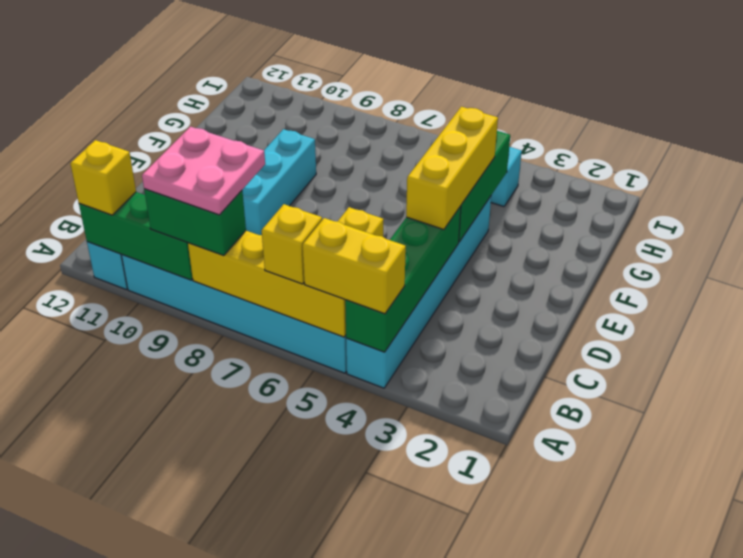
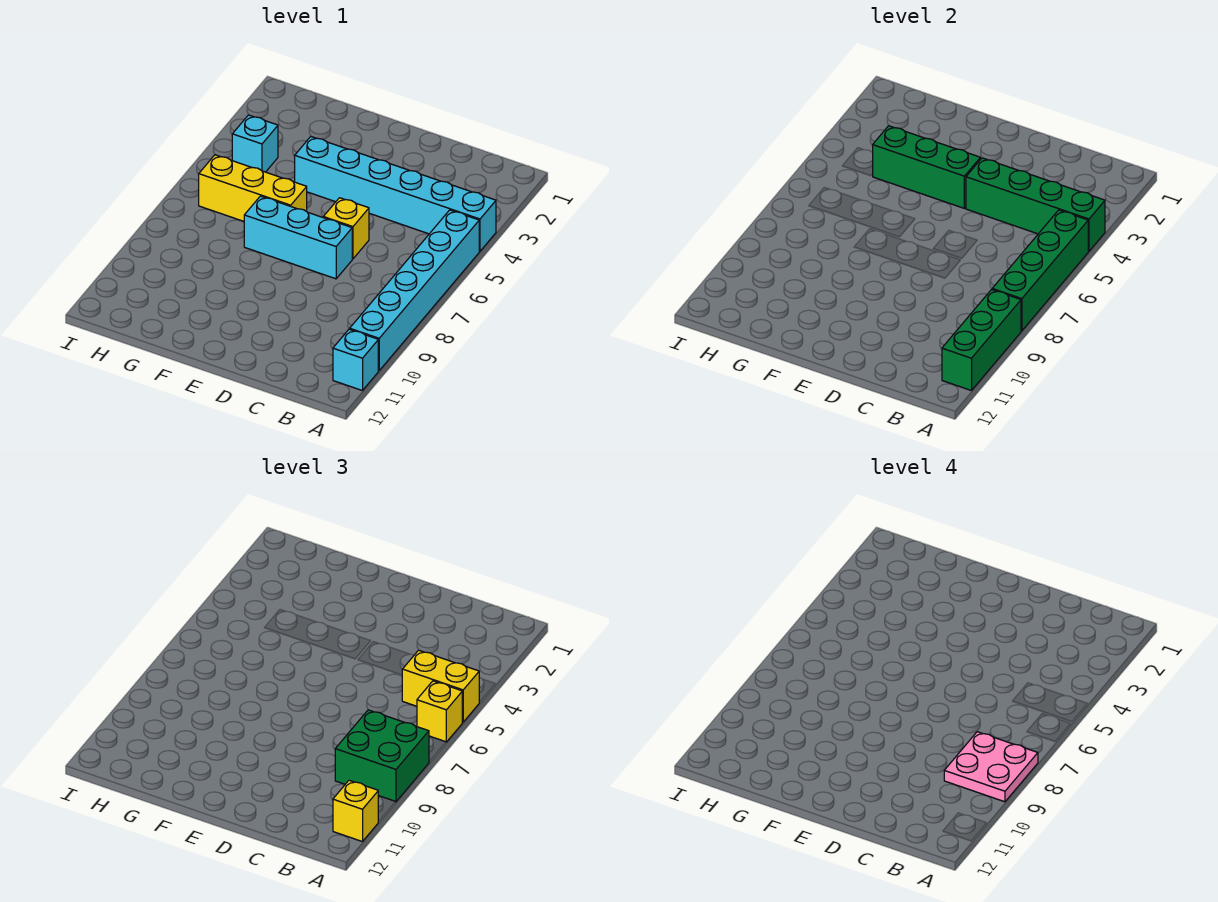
yellow 1x2 brick [303,218,406,314] -> yellow 1x2 brick turned to [402,650,479,722]
yellow 1x4 brick [188,231,346,337] -> green 1x4 brick [992,210,1088,331]
green 1x2 brick [144,189,246,256] -> green 2x2 brick [335,710,429,802]
yellow 1x3 brick [406,107,498,230] -> yellow 1x3 brick moved to [199,155,307,221]
cyan 1x3 brick [242,129,316,235] -> cyan 1x3 brick moved to [244,196,352,279]

